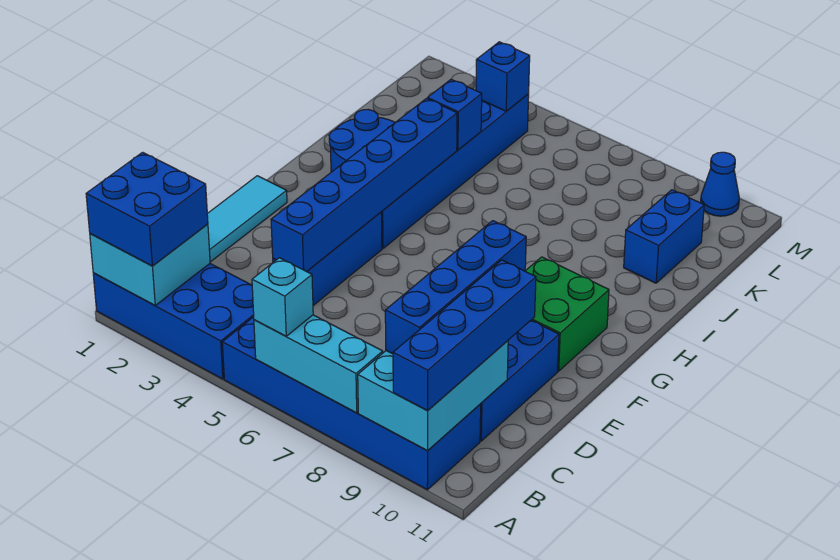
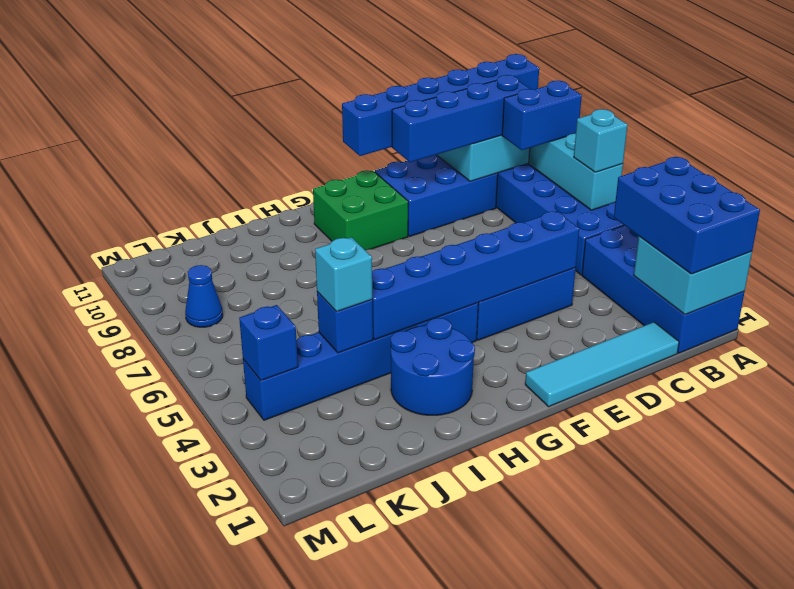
blue 2x2 brick [86,152,208,266] -> blue 2x3 brick [614,157,760,274]
blue 1x4 brick [393,260,536,411] -> blue 1x6 brick [342,54,539,156]
none -> cyan 1x1 brick [315,237,372,312]
blue 1x2 brick [624,190,704,283] -> blue 1x2 brick moved to [502,81,582,150]
blue 1x1 cone [701,152,739,216] -> blue 1x1 cone moved to [185,265,223,327]

